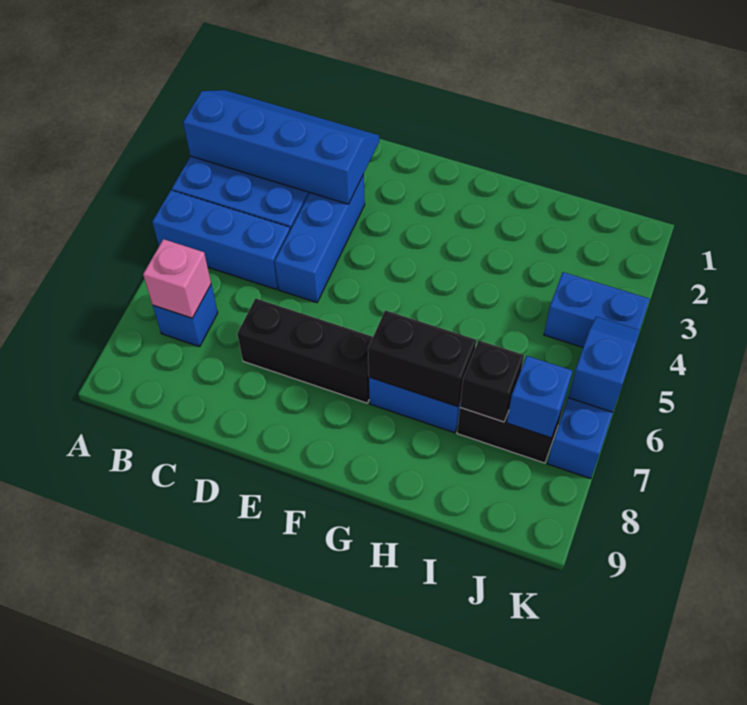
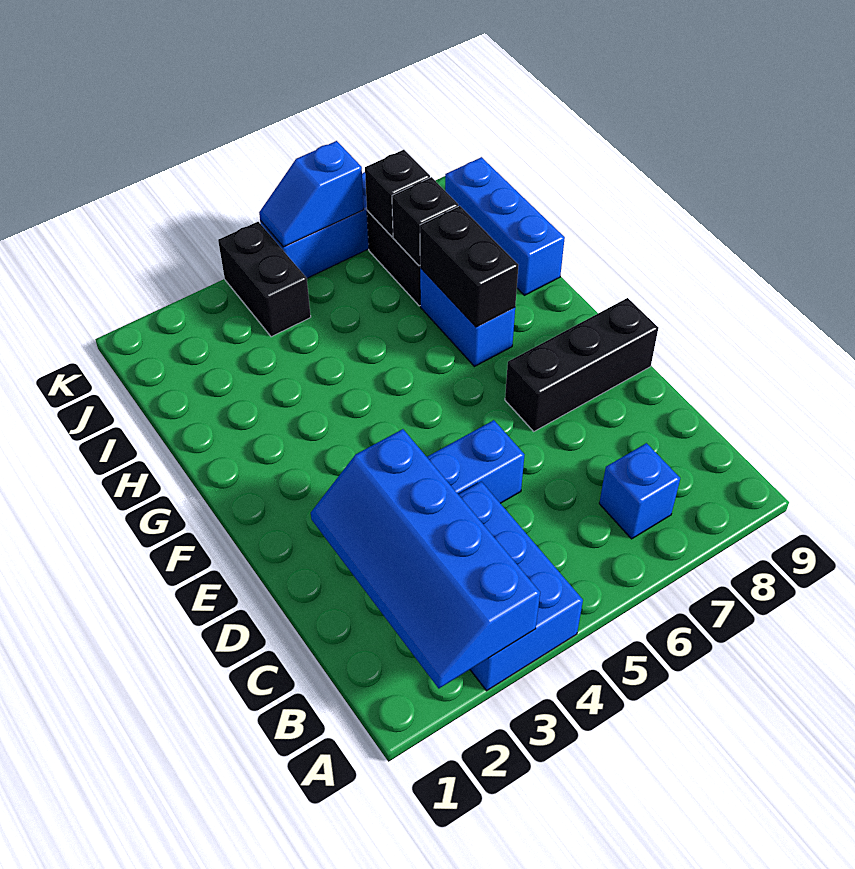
blue 1x3 brick [152,190,290,290] -> blue 1x3 brick moved to [445,157,565,295]
pink 1x1 brick [143,239,211,318] -> none
black 1x3 brick [237,298,373,403] -> black 1x3 brick turned to [505,298,658,431]
blue 1x2 brick [544,272,650,347] -> black 1x2 brick [218,222,311,337]
blue 1x1 brick [507,356,572,438] -> black 1x1 brick [365,150,430,237]

